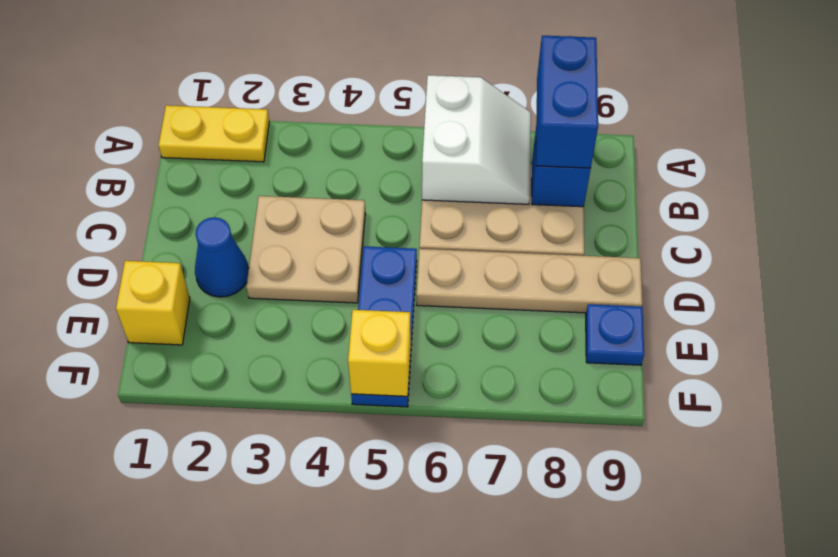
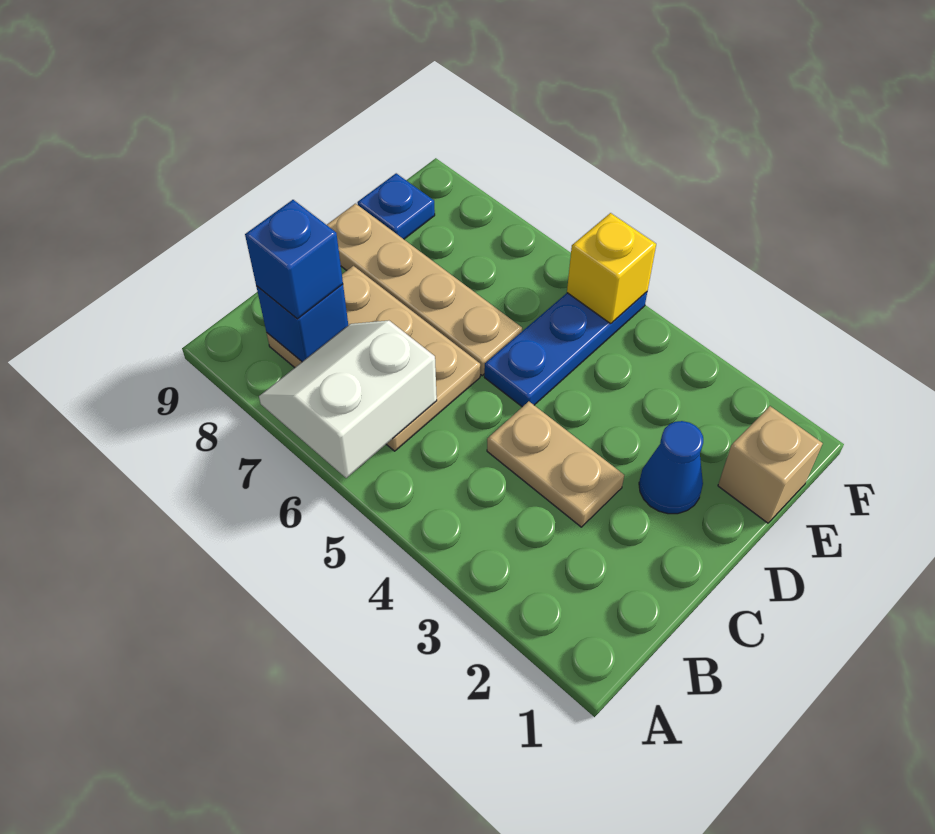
yellow 1x2 plate [159,105,269,162] -> none
blue 1x2 brick [536,36,598,168] -> blue 1x1 brick [245,200,343,319]
tan 2x2 plate [246,196,365,303] -> tan 1x2 plate [487,401,624,527]
yellow 1x1 brick [116,261,190,345] -> tan 1x1 brick [718,406,823,523]

